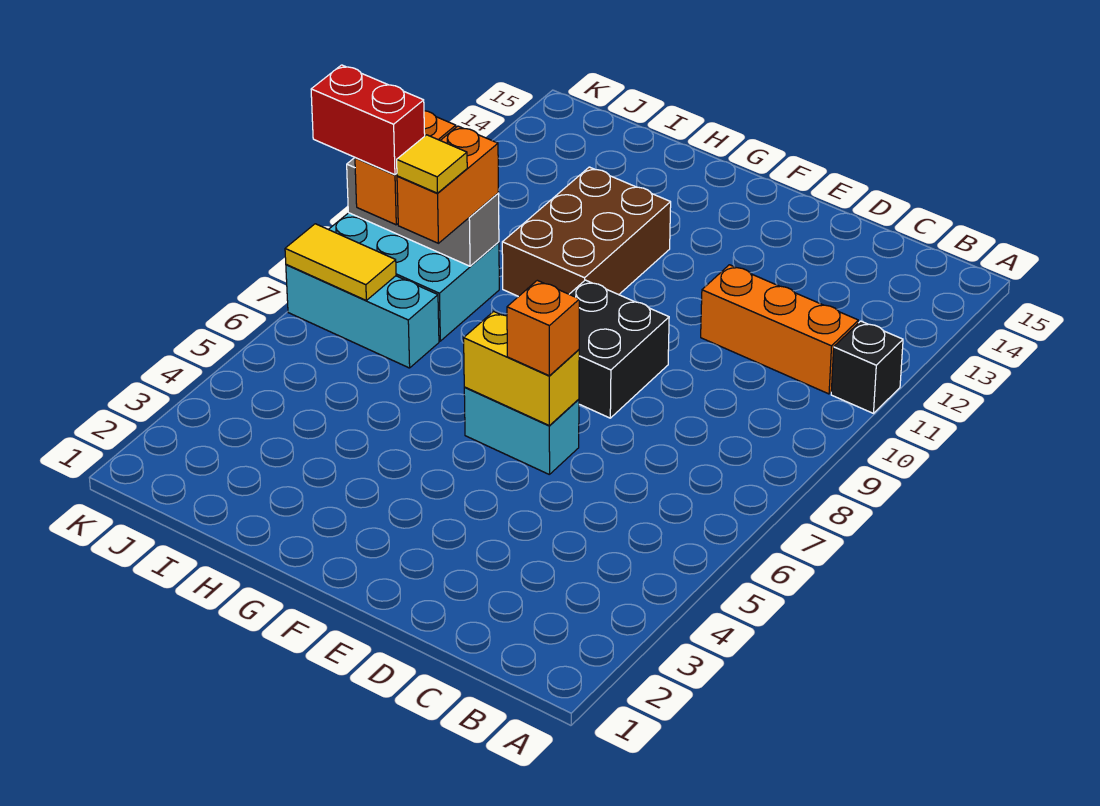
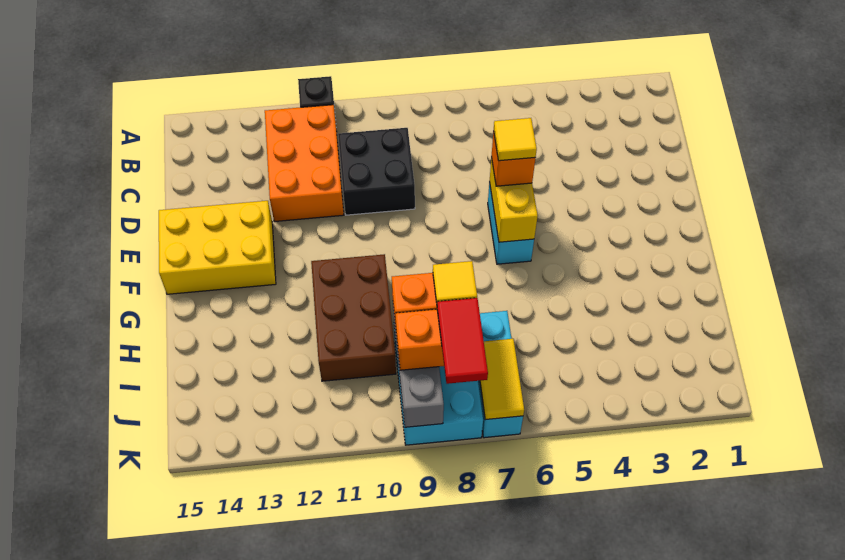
orange 1x3 brick [701,265,858,394] -> orange 2x3 brick [265,105,344,222]
none -> yellow 1x1 tile [494,118,537,161]
black 2x2 brick [569,280,669,418] -> black 2x2 brick moved to [338,128,415,215]
none -> yellow 2x3 brick [159,201,276,294]
brown 2x3 brick [502,167,671,297] -> brown 2x3 brick turned to [311,254,396,381]
red 1x2 brick [311,65,425,175] -> red 1x2 tile [437,298,488,384]

